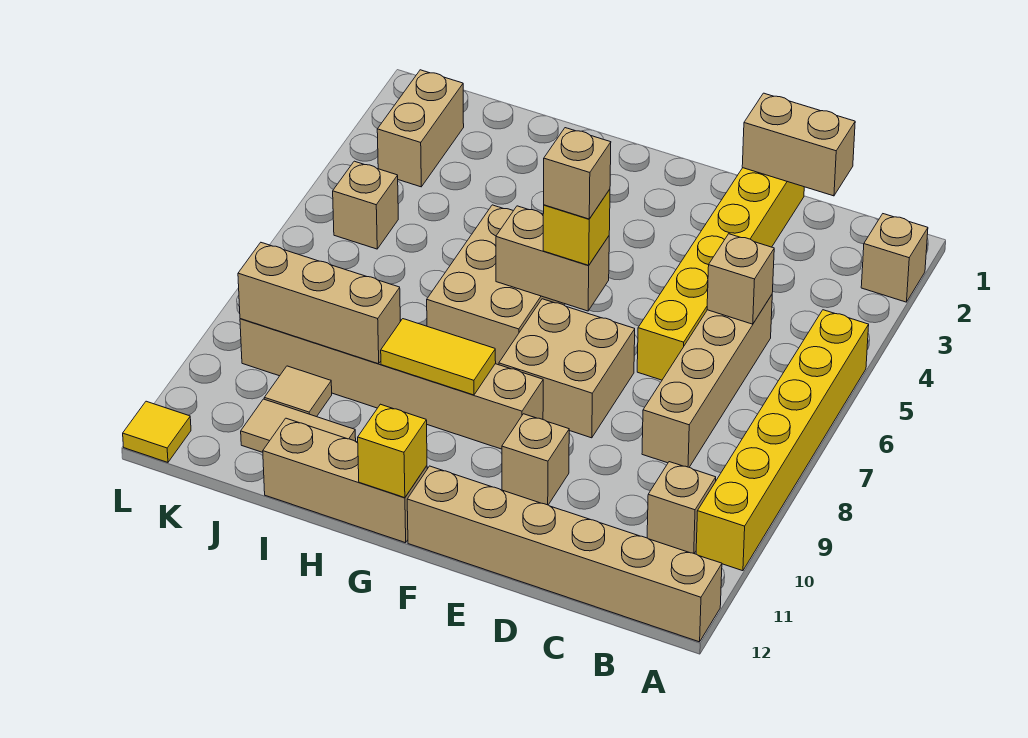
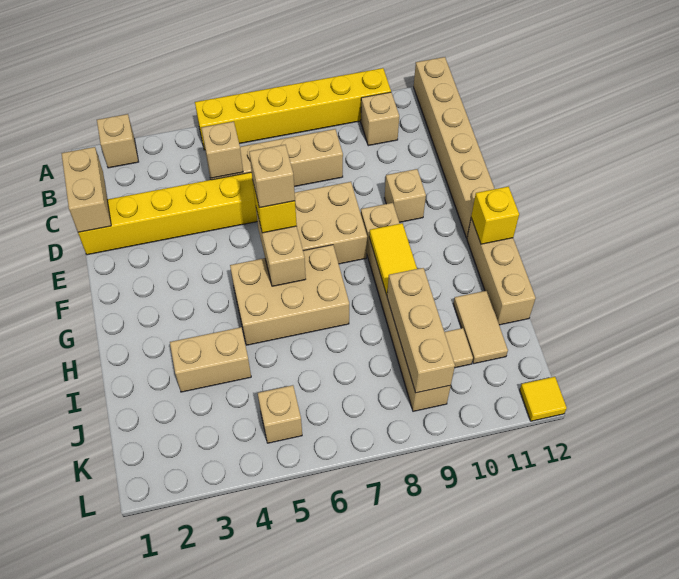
tan 1x2 brick [377,70,464,187] -> tan 1x2 brick moved to [170,327,251,392]

